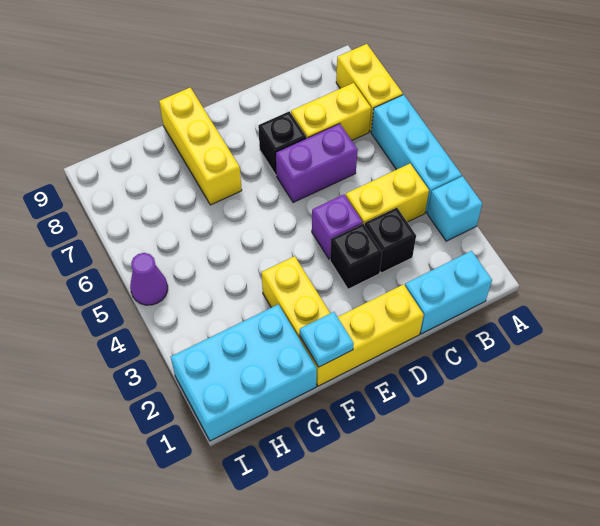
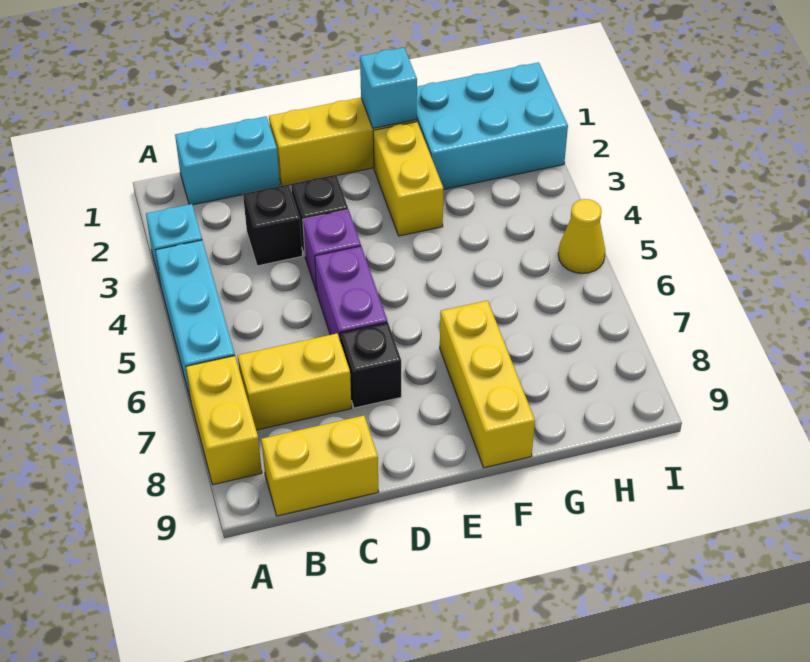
yellow 1x2 brick [346,164,429,225] -> yellow 1x2 brick moved to [261,416,379,516]
purple 1x2 brick [276,124,358,203] -> purple 1x2 brick turned to [315,246,387,339]
cyan 1x1 plate [300,312,354,367] -> cyan 1x1 brick [360,48,417,128]
purple 1x1 cone [130,253,168,305] -> yellow 1x1 cone [558,199,605,273]

